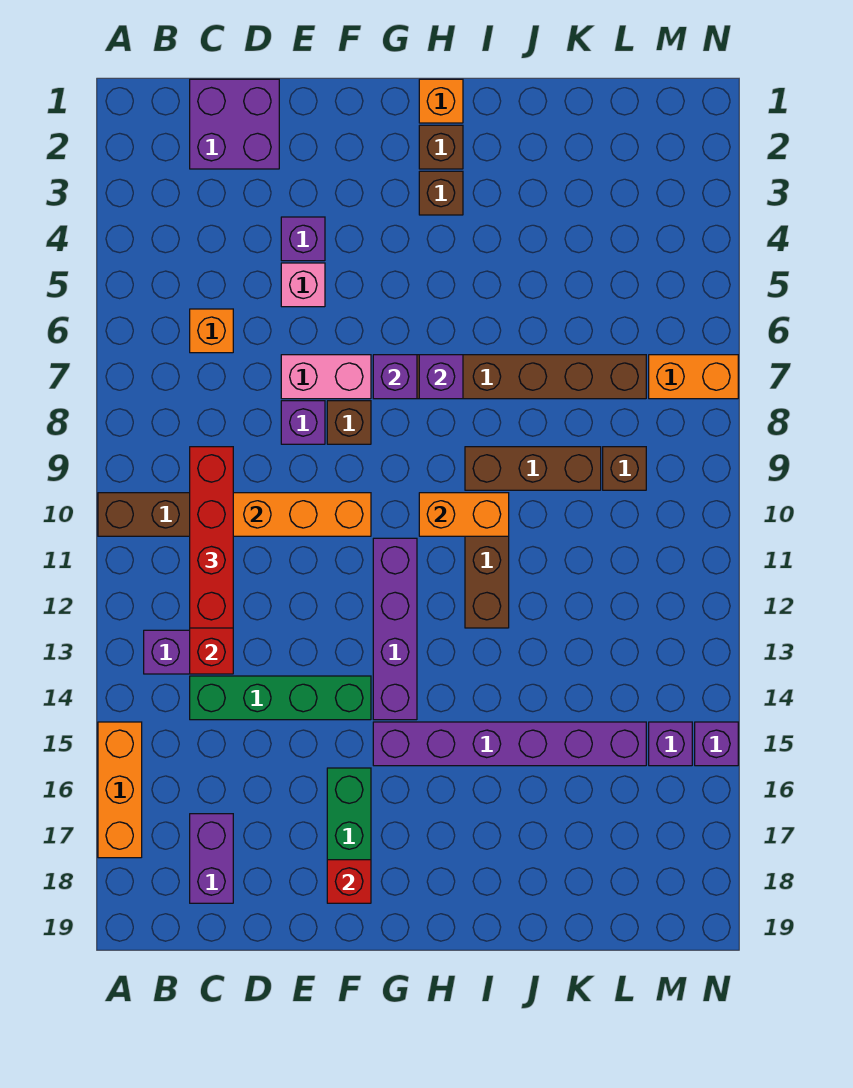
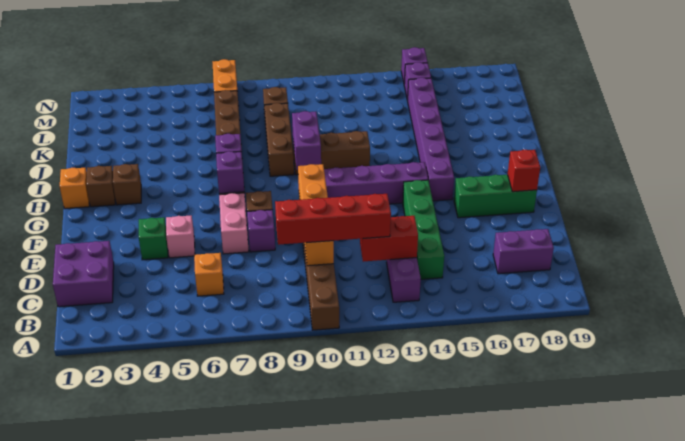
orange 1x3 brick [98,722,142,858] -> none
purple 1x1 brick [281,217,325,261] -> green 1x1 brick [139,217,168,260]
orange 1x2 brick [419,493,509,536] -> purple 1x2 brick [292,111,321,170]

